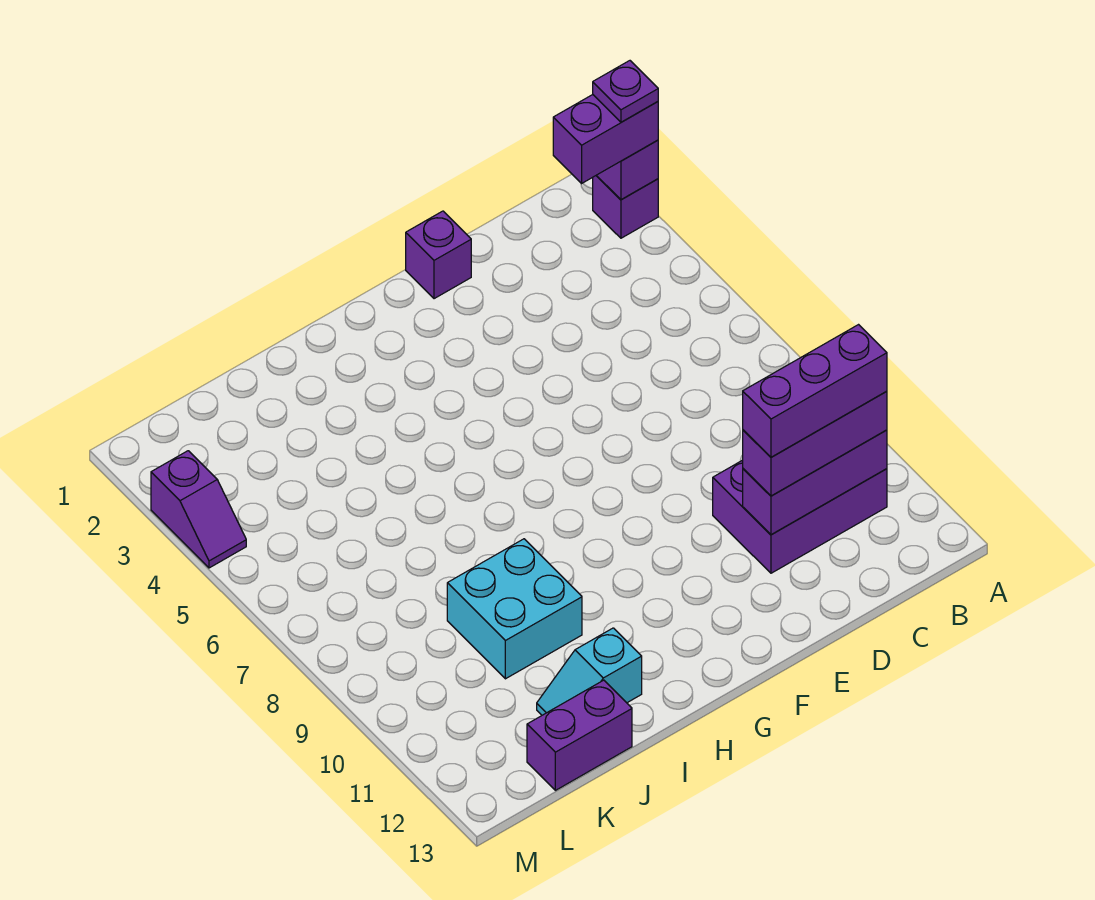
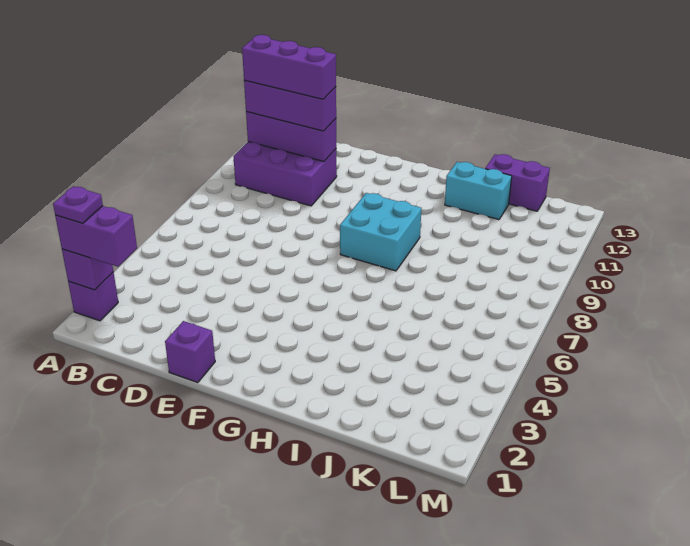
cyan 2x2 brick [447,539,582,679] -> cyan 2x2 brick moved to [340,193,421,271]
cyan 1x2 slope [537,628,642,715] -> cyan 1x2 brick [445,162,512,220]
purple 1x2 slope [151,451,246,568] -> none

